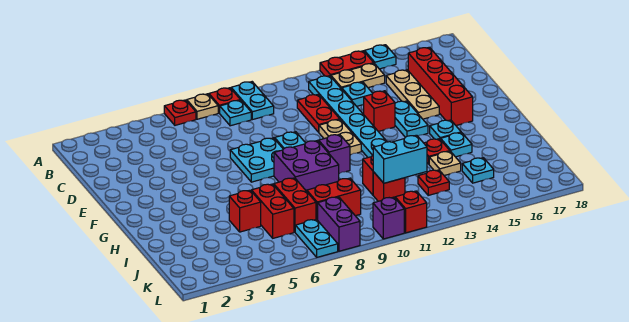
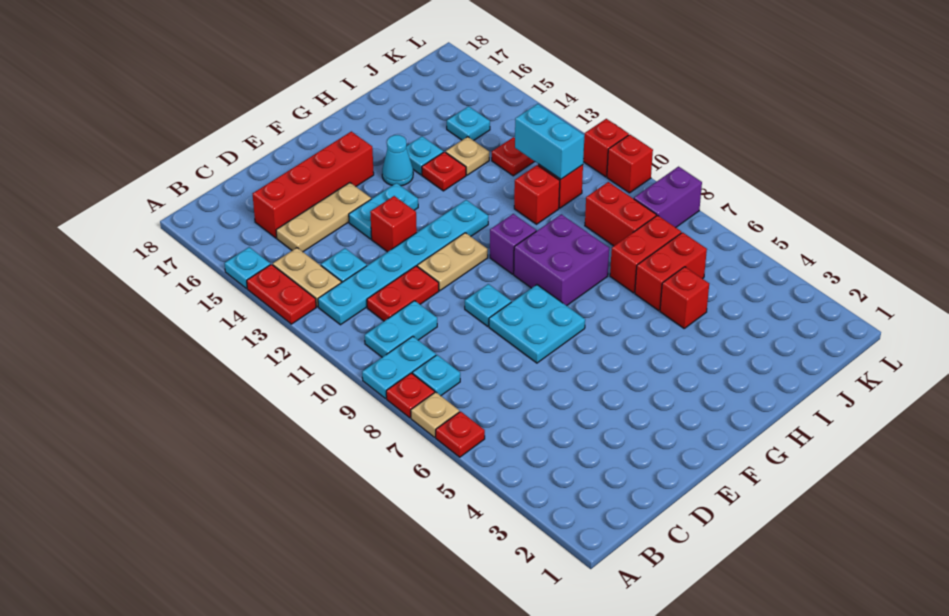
cyan 1x1 plate [430,120,461,140] -> cyan 1x1 cone [382,135,413,186]
cyan 1x2 plate [295,219,338,257] -> cyan 1x2 plate moved to [365,301,437,357]
purple 1x1 brick [373,197,404,239] -> red 1x1 brick [607,135,653,193]

